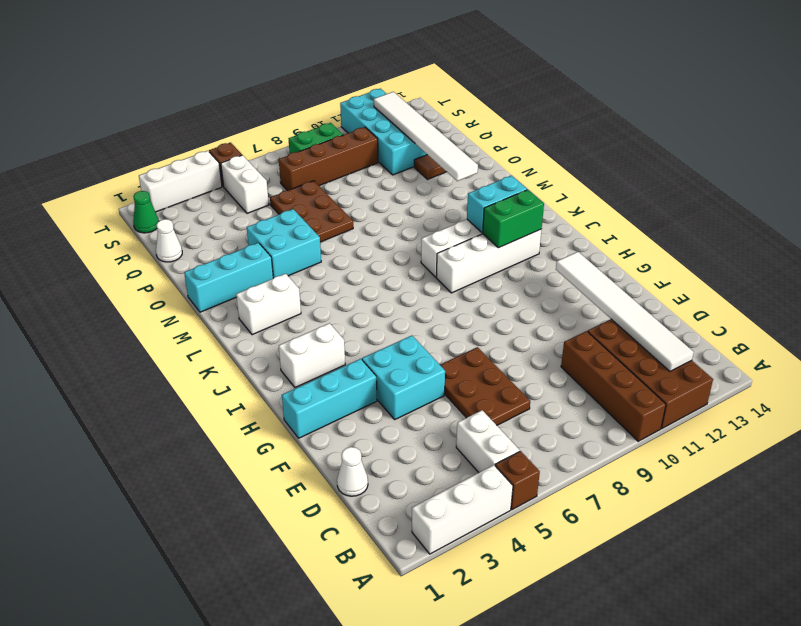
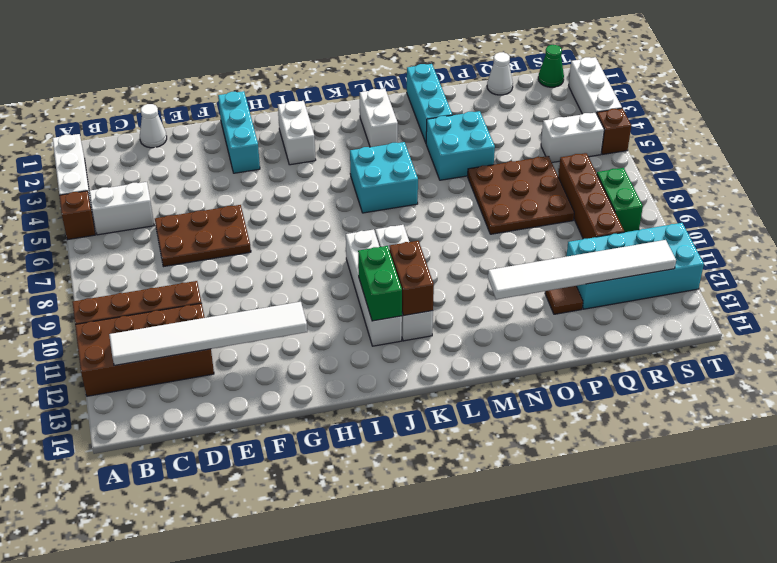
cyan 2x2 brick [362,336,445,419] -> cyan 2x2 brick moved to [350,142,418,213]
cyan 1x2 brick [467,175,527,233] -> brown 1x2 brick [389,241,434,316]
brown 2x3 plate [270,181,353,242] -> brown 3x3 plate [468,156,574,234]

